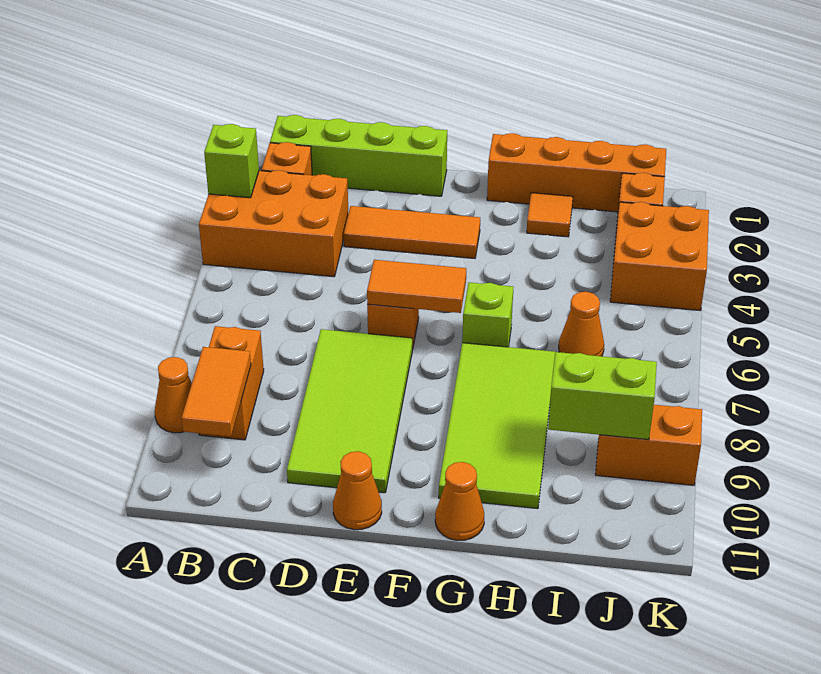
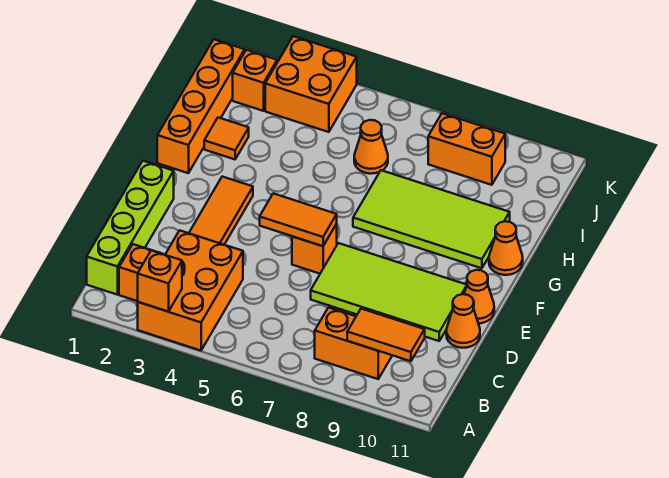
lime 1x1 brick [204,124,259,198] -> orange 1x1 brick [138,250,182,312]
orange 1x1 cone [155,357,192,433] -> orange 1x1 cone moved to [446,294,480,348]
orange 1x2 tile [367,260,466,313] -> orange 1x2 tile turned to [260,194,337,246]
lime 1x1 brick [462,282,513,347] -> none
lime 1x2 brick [548,352,657,440] -> none
orange 1x2 brick [595,405,702,485] -> orange 1x2 brick turned to [428,113,505,185]

